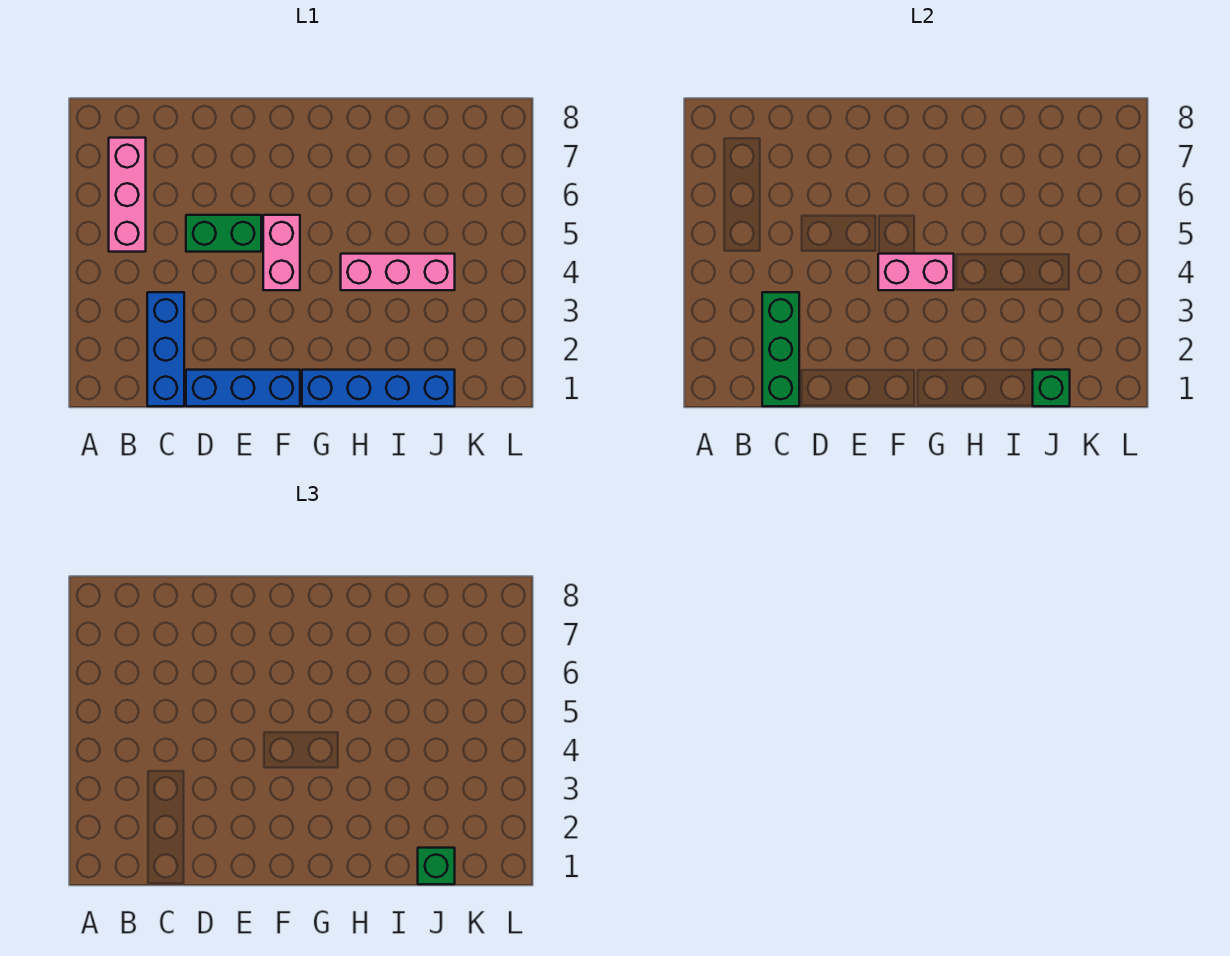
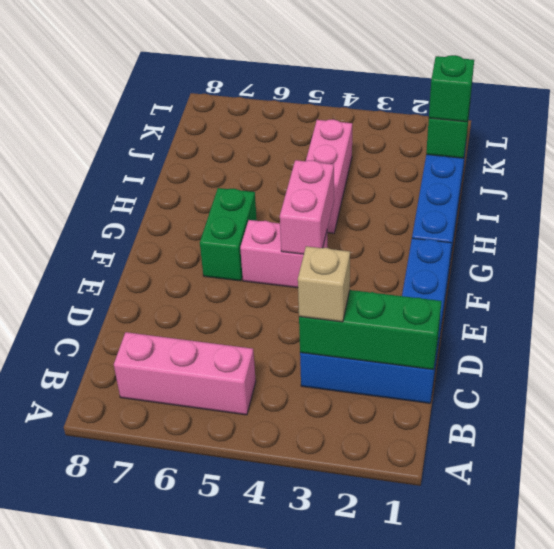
none -> tan 1x1 brick [298,246,350,322]
green 1x2 brick [186,215,261,252] -> green 1x2 brick moved to [200,188,257,281]

